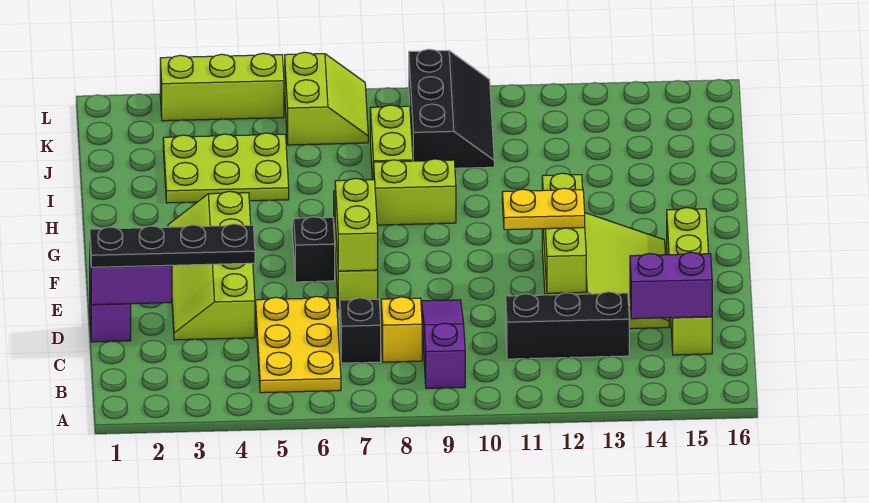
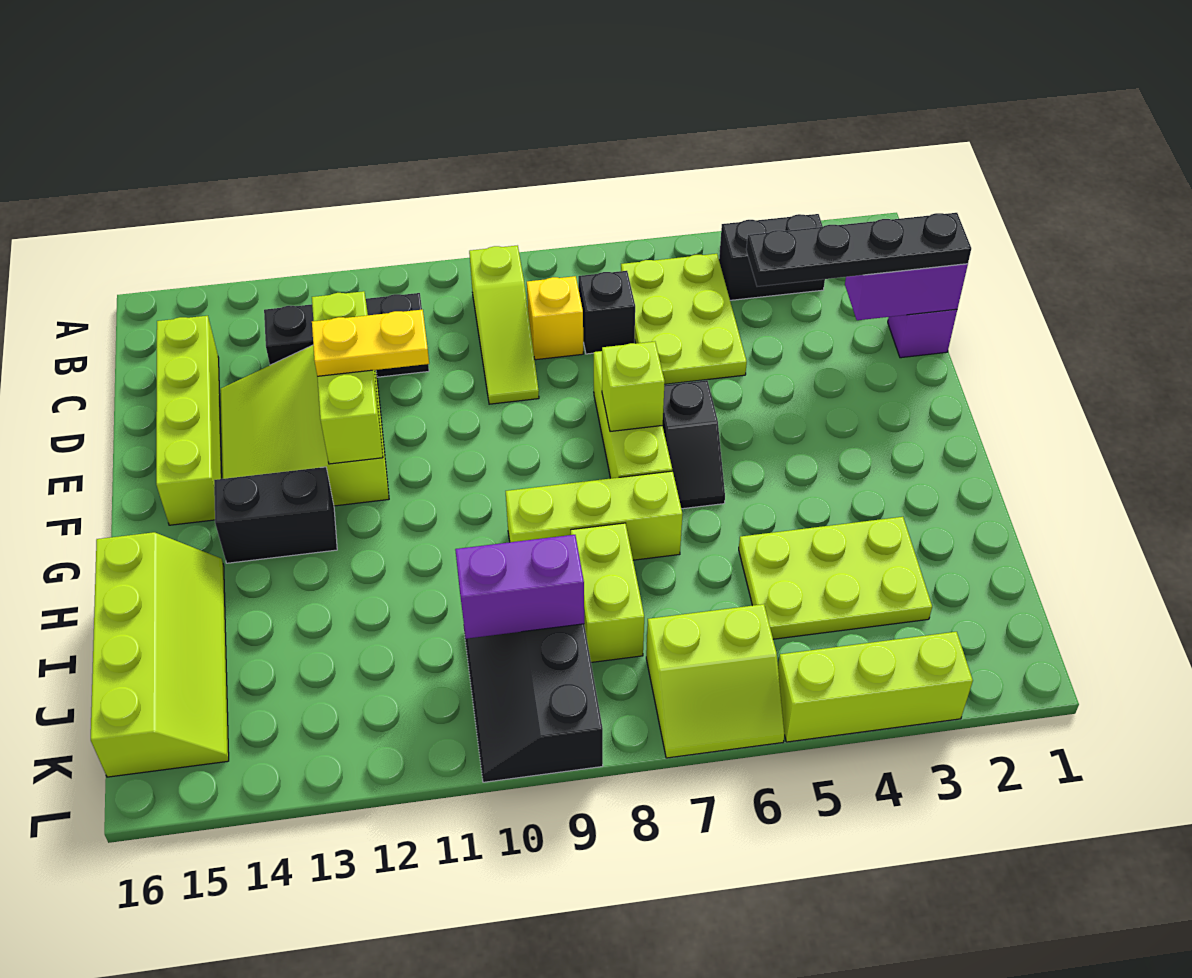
none -> black 1x2 brick [719,214,825,300]
yellow 2x3 plate [256,296,341,393] -> lime 2x3 plate [621,254,747,384]
purple 1x3 slope [421,300,465,388] -> lime 1x3 slope [469,246,539,404]
purple 1x2 brick [630,252,712,319] -> purple 1x2 brick moved to [455,535,584,639]
lime 2x4 slope [168,191,255,340] -> lime 2x4 slope moved to [91,532,229,777]
lime 1x2 brick [335,178,378,271] -> lime 1x1 brick [602,341,665,431]
none -> black 1x2 brick [214,467,337,563]
lime 1x2 brick [374,159,456,225] -> lime 1x3 brick [506,471,683,560]
lime 2x2 slope [285,52,368,145] -> lime 2x2 slope turned to [646,604,785,758]

